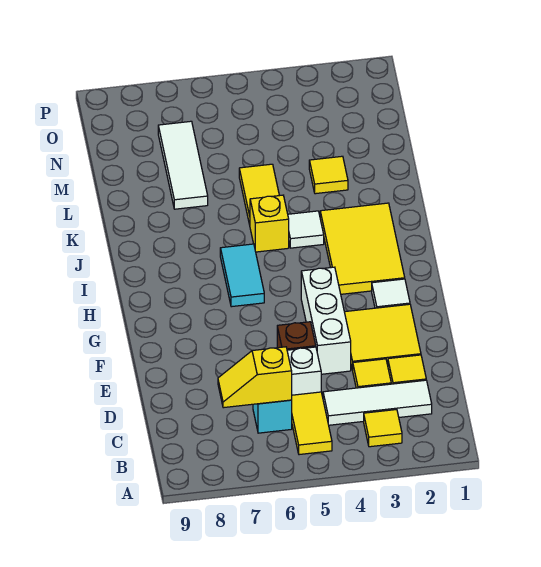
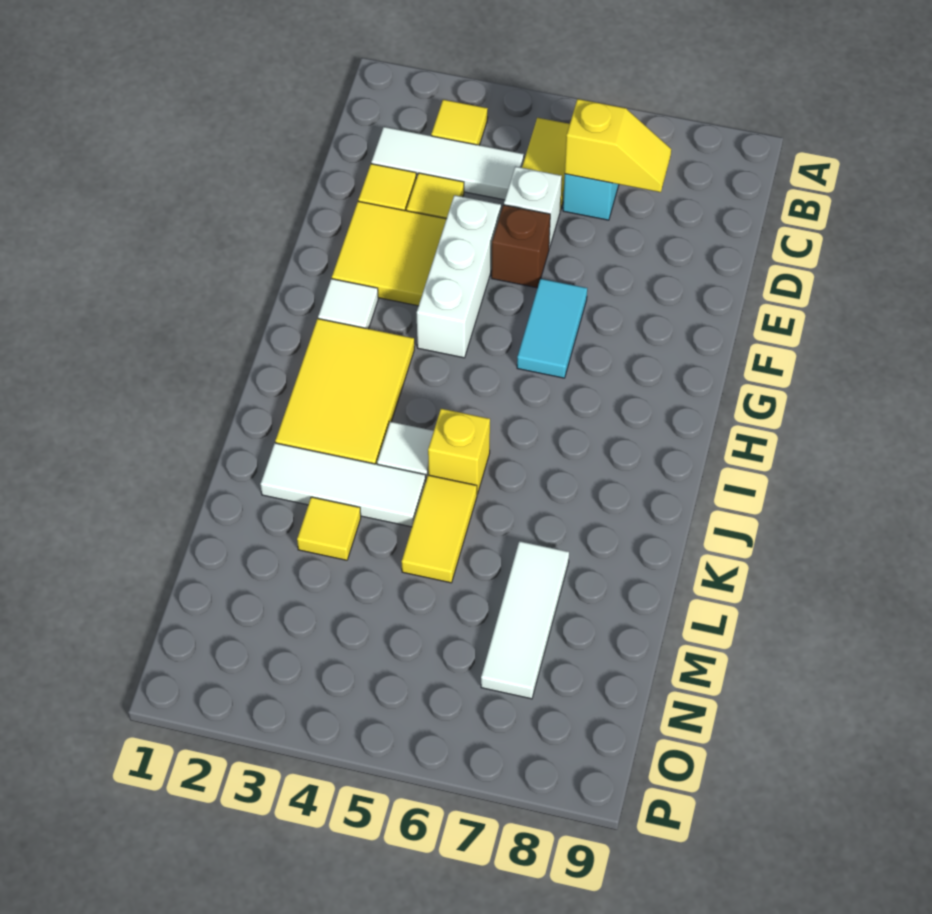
cyan 1x2 tile [220,244,264,307] -> cyan 1x2 tile moved to [517,279,587,378]
none -> white 1x3 tile [260,443,426,527]

